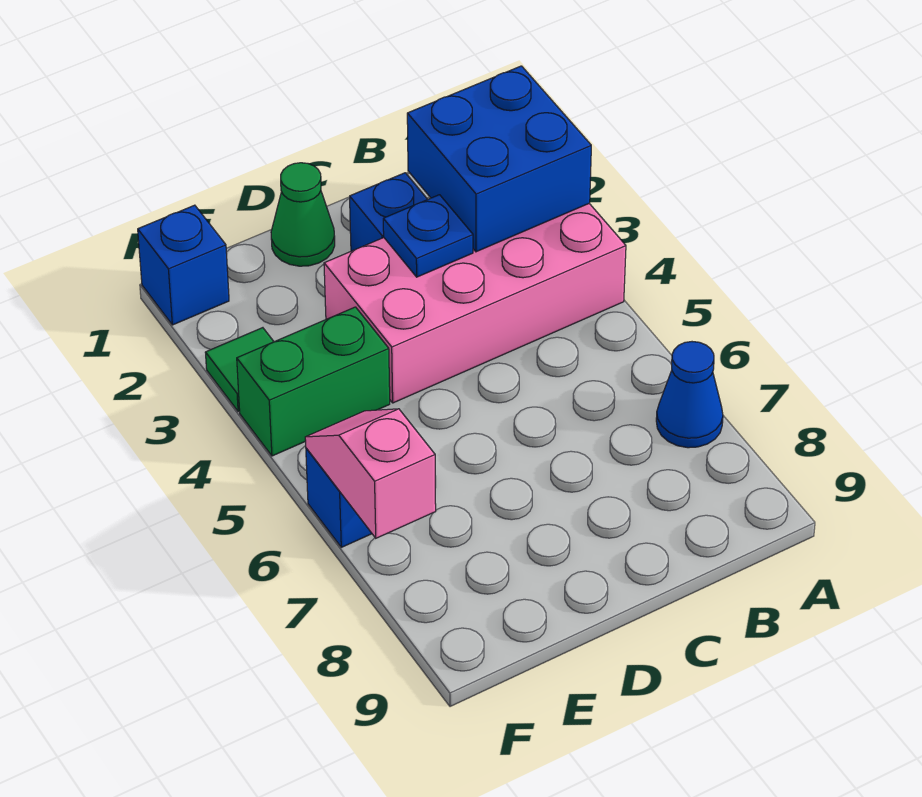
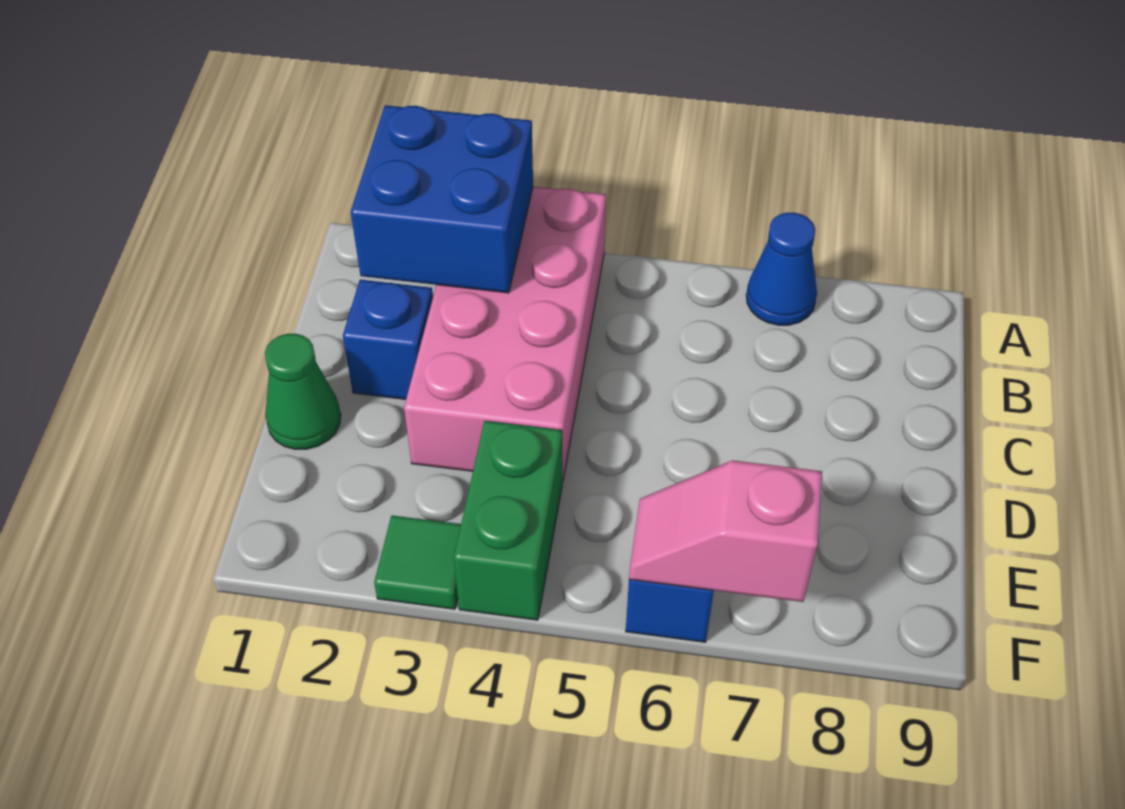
blue 1x1 plate [383,195,473,277] -> none
blue 1x1 brick [138,205,229,325] -> none

